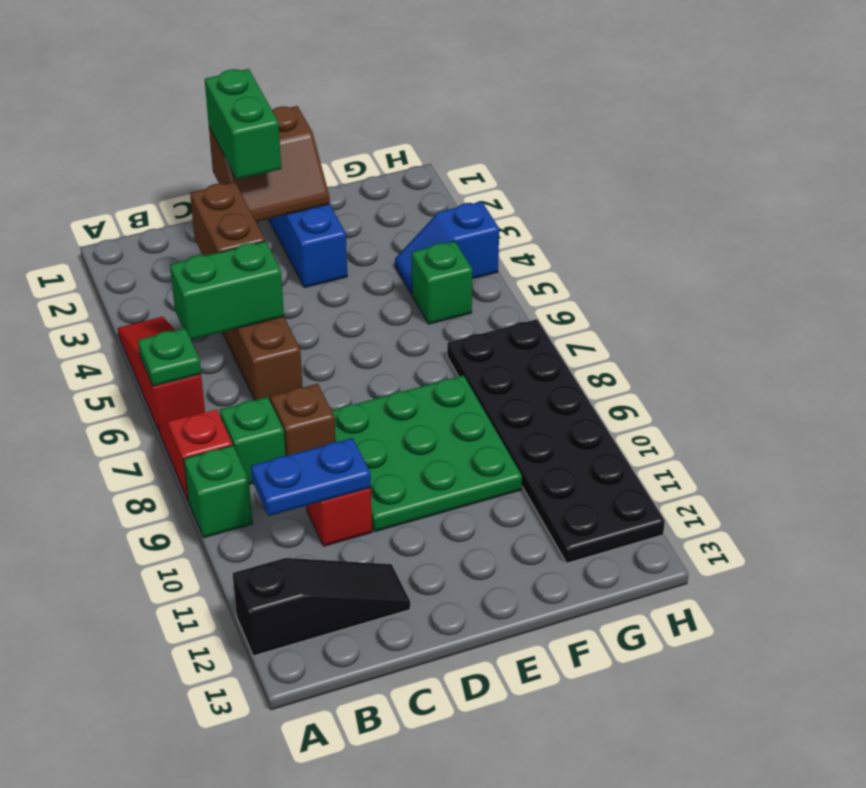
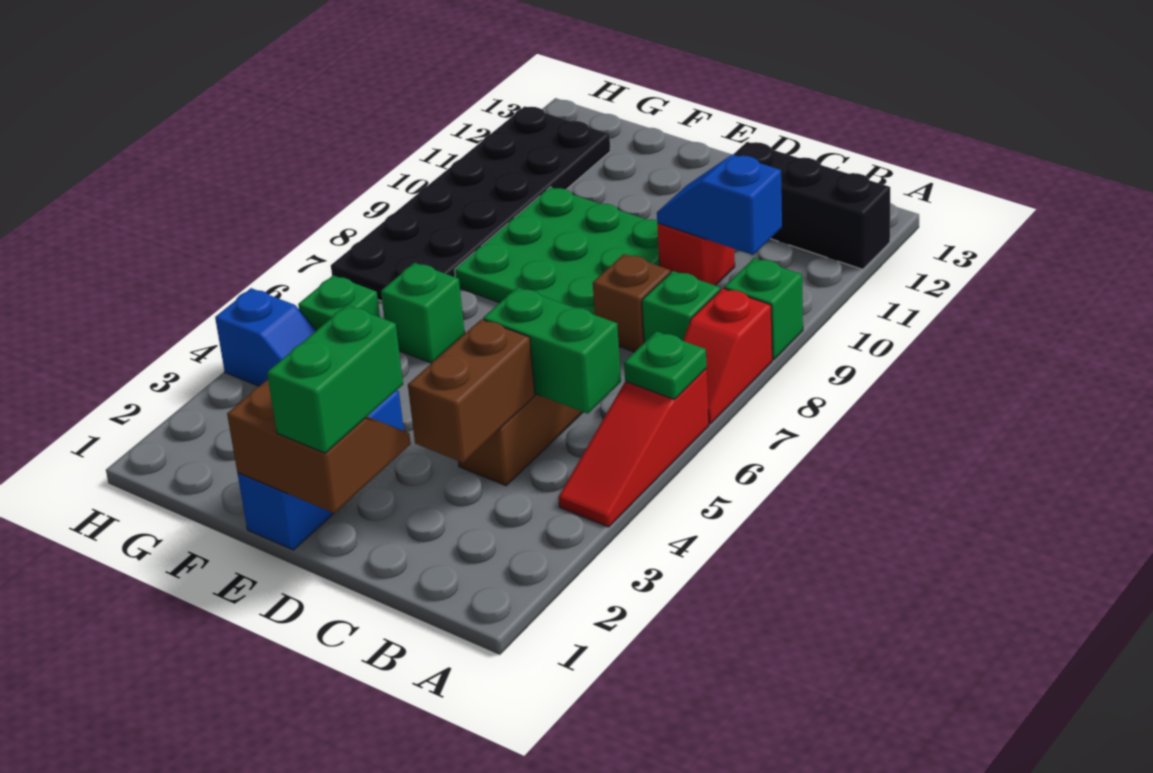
black 1x3 slope [233,558,410,656] -> black 1x3 brick [733,142,890,269]
blue 1x2 plate [251,438,371,516] -> blue 1x2 slope [657,154,782,255]
none -> green 1x1 brick [381,263,465,363]

